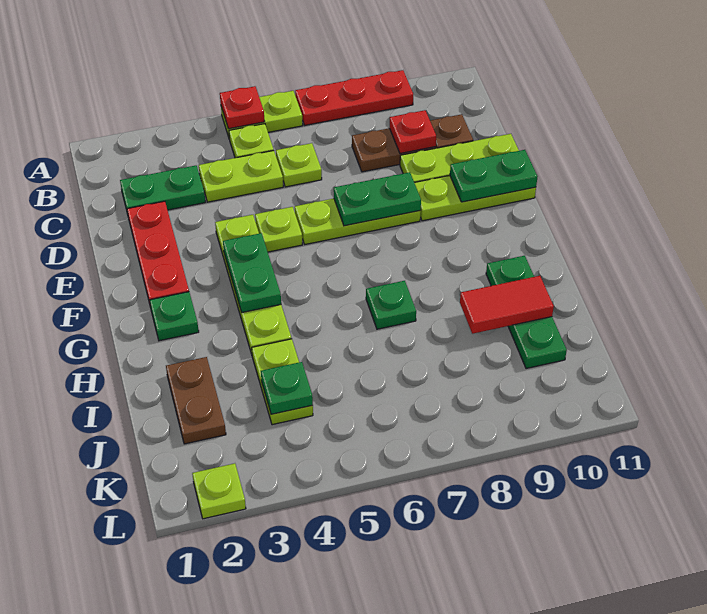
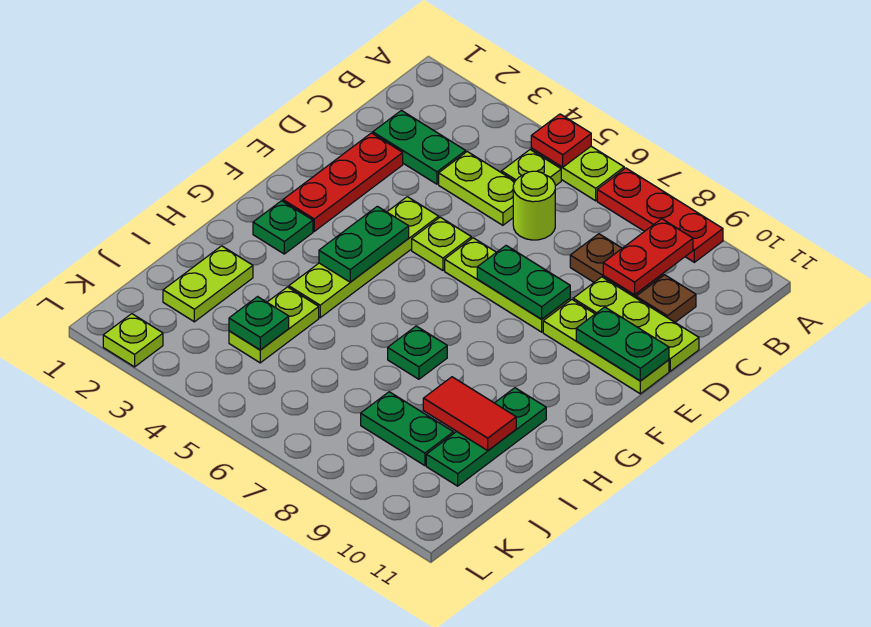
lime 1x1 plate [276,143,322,187] -> lime 1x1 round brick [513,171,555,240]
red 1x1 plate [390,110,436,154] -> red 1x2 plate [603,219,693,295]
brown 1x2 plate [166,357,226,444] -> lime 1x2 plate [163,246,253,322]
none -> green 1x2 plate [361,392,453,466]

